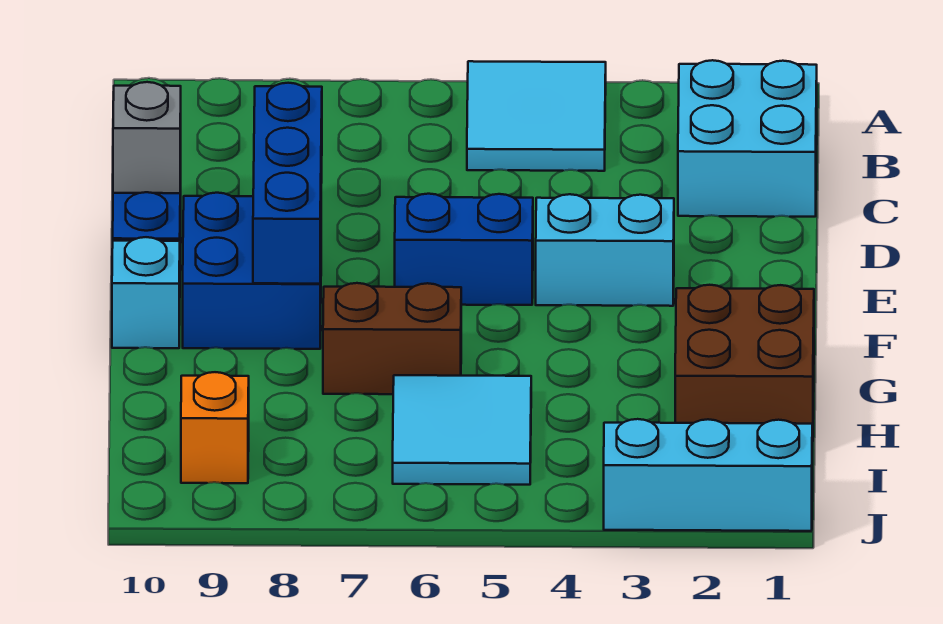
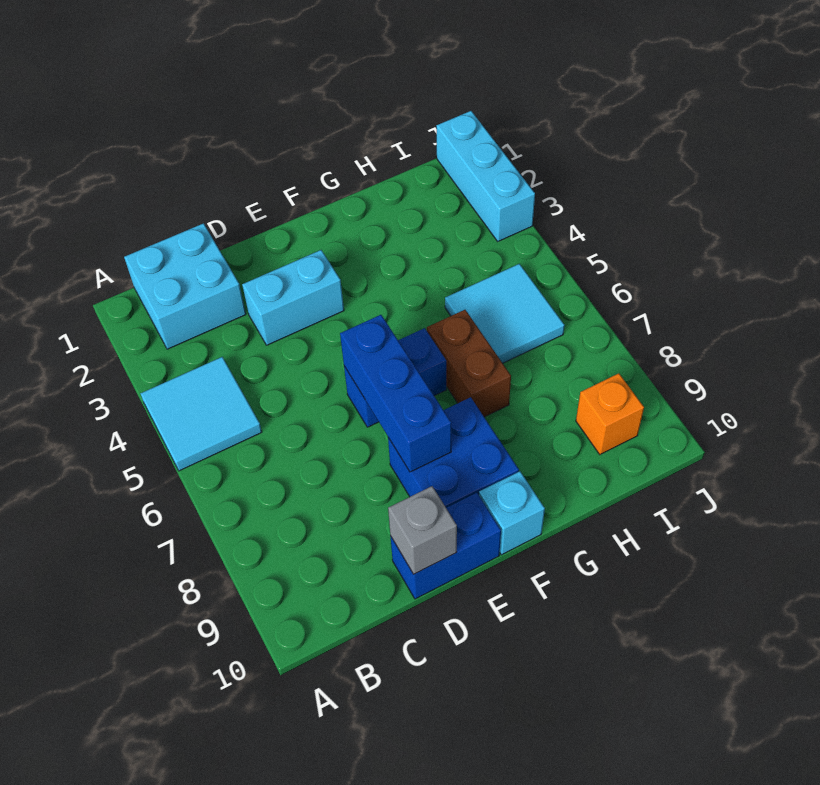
blue 1x3 brick [253,83,322,284] -> blue 1x3 brick turned to [340,315,451,472]
cyan 1x2 brick [536,194,674,306] -> cyan 1x2 brick turned to [242,250,344,345]
blue 1x2 brick [395,194,533,305] -> blue 1x2 brick turned to [344,328,446,427]
brown 2x2 brick [675,285,814,441] -> none

